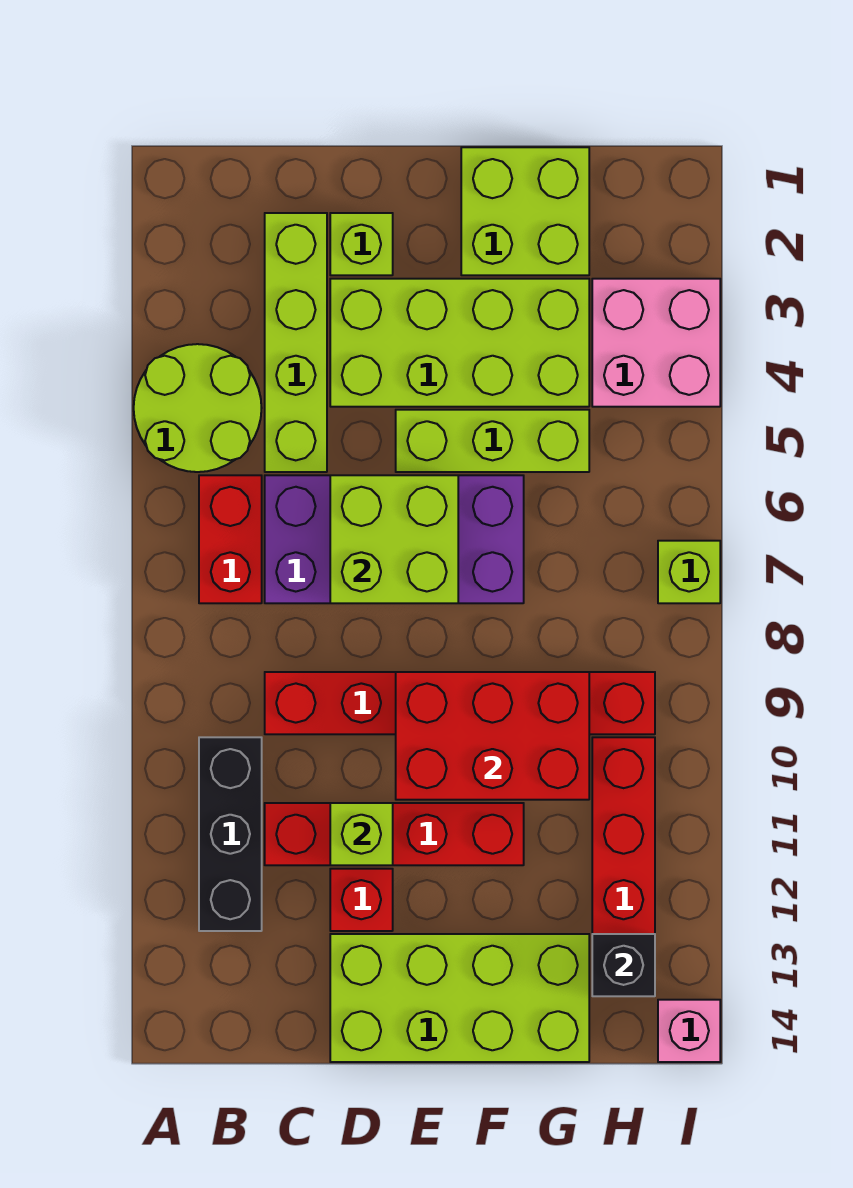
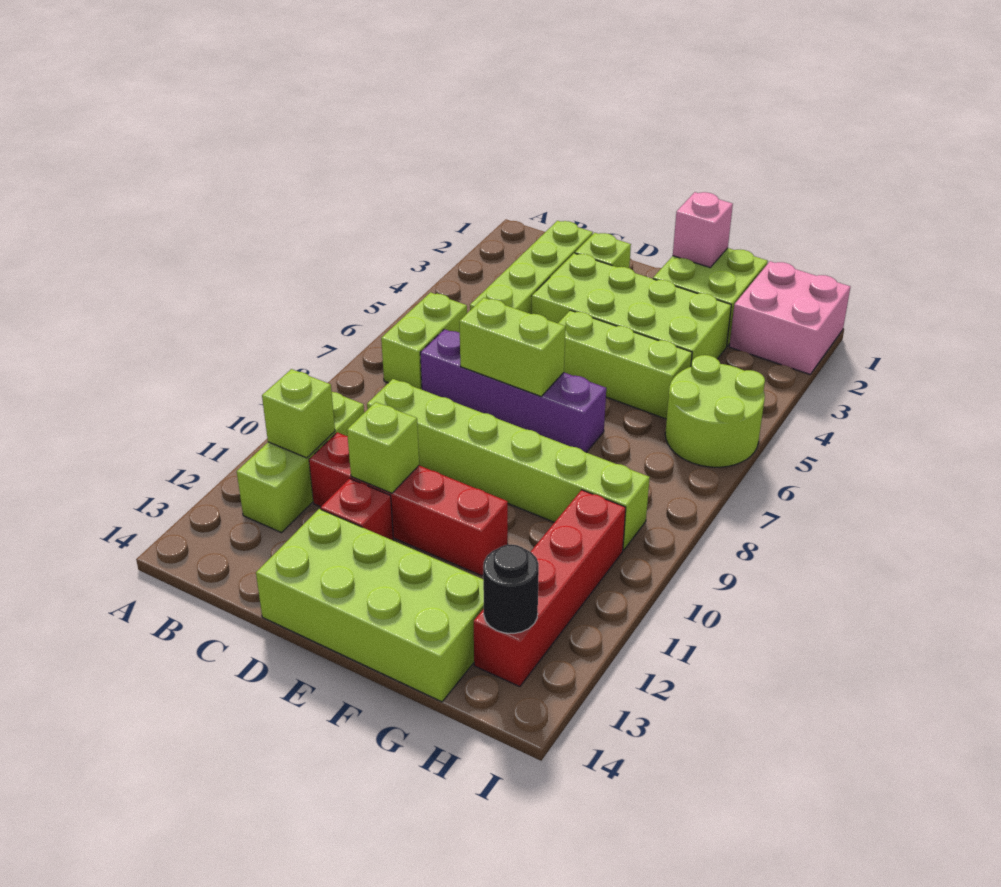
lime 2x2 round brick [134,344,262,472] -> lime 2x2 round brick moved to [665,355,765,467]
red 1x2 brick [199,475,262,603] -> lime 1x2 brick [381,292,467,390]
black 1x3 brick [199,737,262,931] -> lime 1x3 brick [237,392,364,533]
purple 2x4 brick [265,475,524,603] -> purple 1x4 brick [420,329,606,452]
red 1x6 brick [265,672,655,734] -> lime 1x6 brick [367,379,650,550]
lime 2x2 brick [330,475,458,603] -> lime 1x2 brick [459,298,566,396]
red 2x3 brick [396,672,589,800] -> none
pink 2x2 brick [592,279,720,407] -> pink 2x2 brick moved to [729,261,850,374]
black 1x1 brick [592,934,655,996] -> black 1x1 round brick [483,544,539,633]
lime 1x1 brick [658,541,720,603] -> lime 1x1 brick moved to [262,369,335,458]
pink 1x1 brick [658,1000,720,1062] -> pink 1x1 brick moved to [673,192,733,267]

